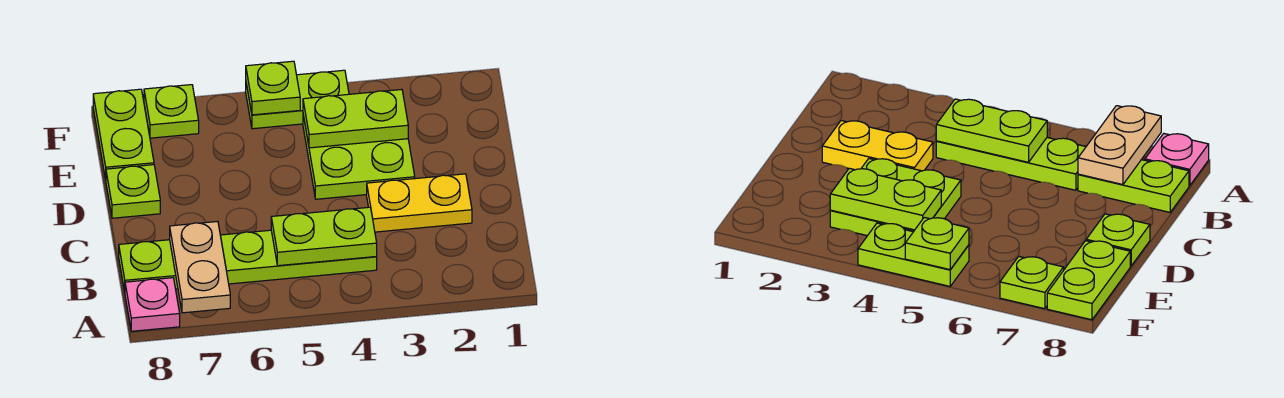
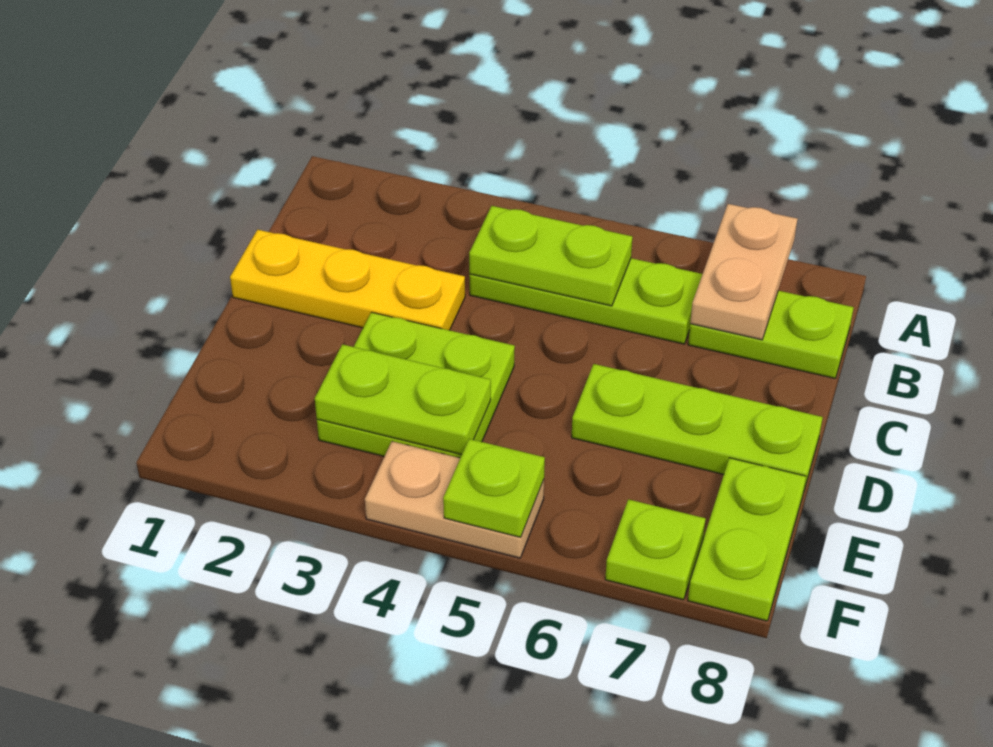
pink 1x1 plate [125,278,180,331] -> none
yellow 1x2 plate [367,174,472,232] -> yellow 1x3 plate [230,230,465,330]
lime 1x1 plate [106,165,160,218] -> lime 1x3 plate [572,364,823,493]
lime 1x2 plate [246,70,349,129] -> tan 1x2 plate [365,441,544,558]

